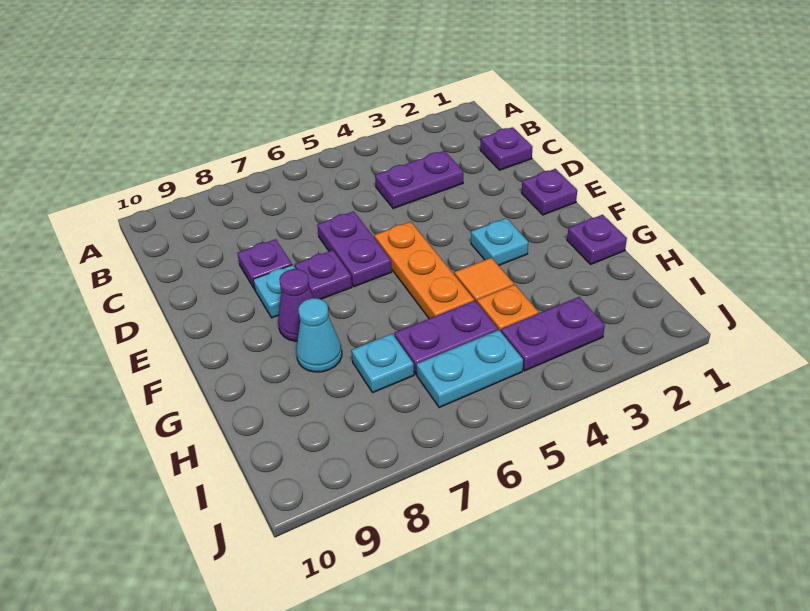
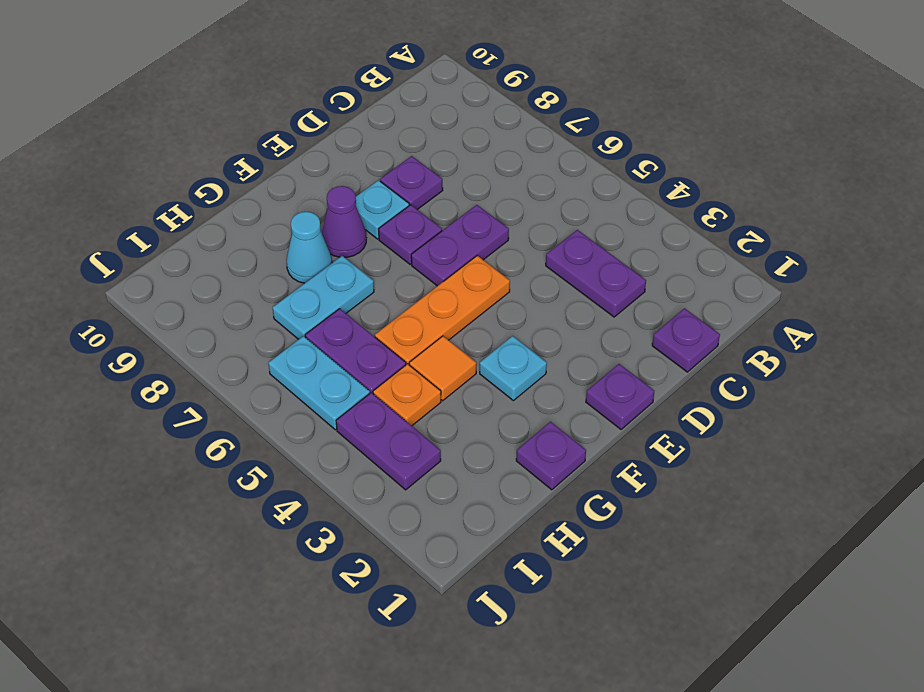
cyan 1x1 plate [351,334,414,392] -> cyan 1x2 plate [273,256,374,339]

